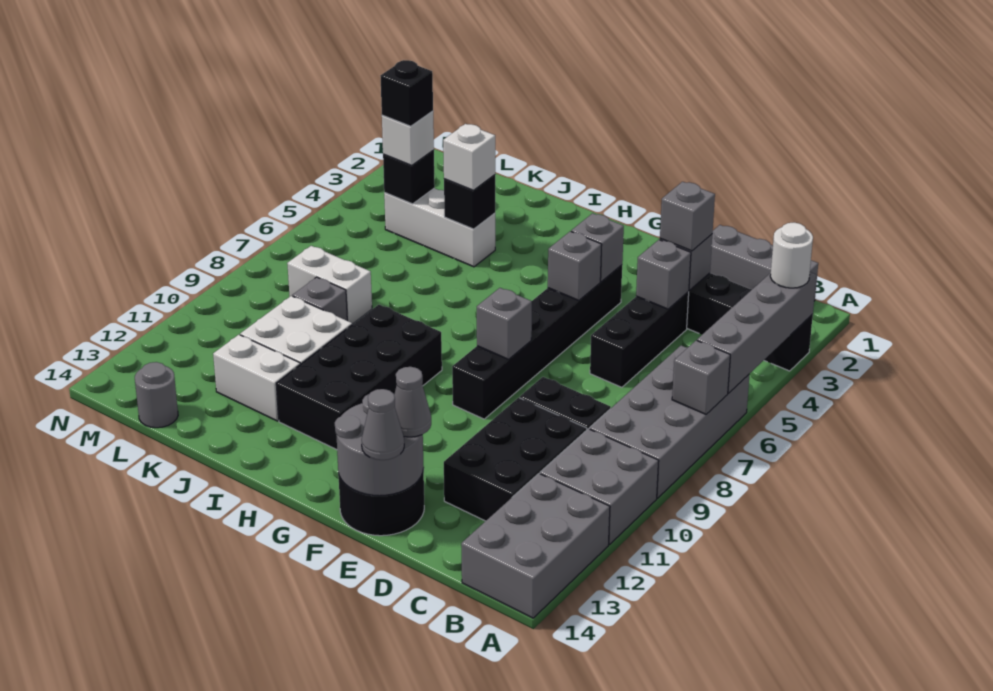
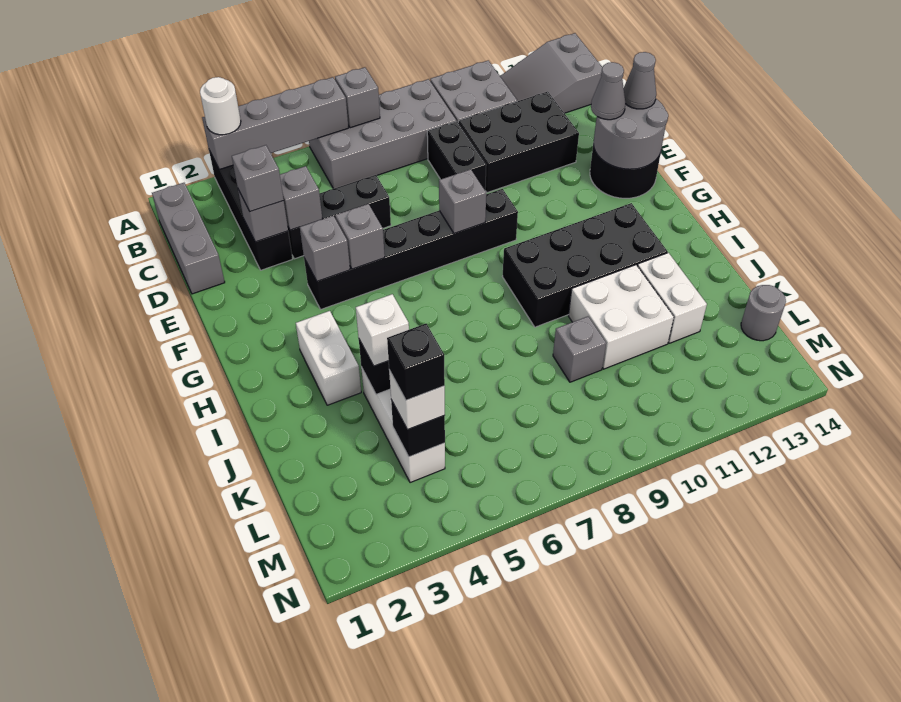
grey 2x3 brick [461,474,610,618] -> grey 2x3 slope [500,33,603,113]
white 1x2 brick [287,246,372,324] -> white 1x2 brick moved to [296,311,361,405]

